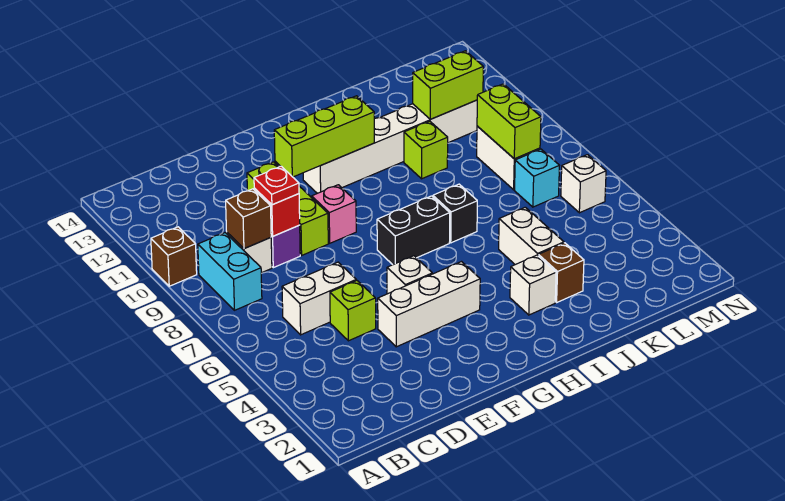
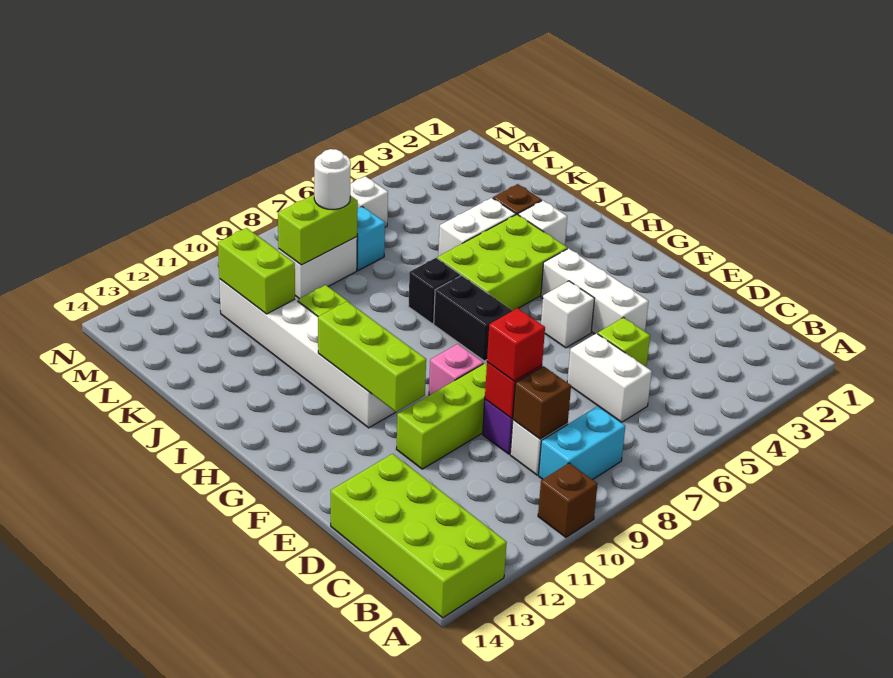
none -> lime 2x4 brick [331,454,507,618]
red 1x1 plate [254,166,299,205] -> red 1x1 brick [487,308,545,381]
none -> lime 2x3 brick [437,214,567,310]
none -> white 1x1 round brick [314,149,351,210]

